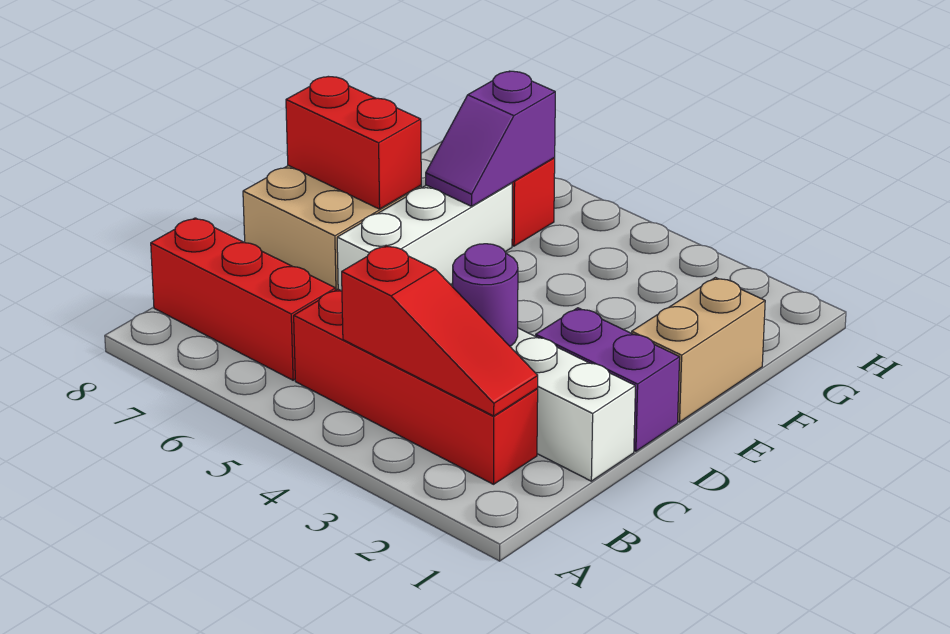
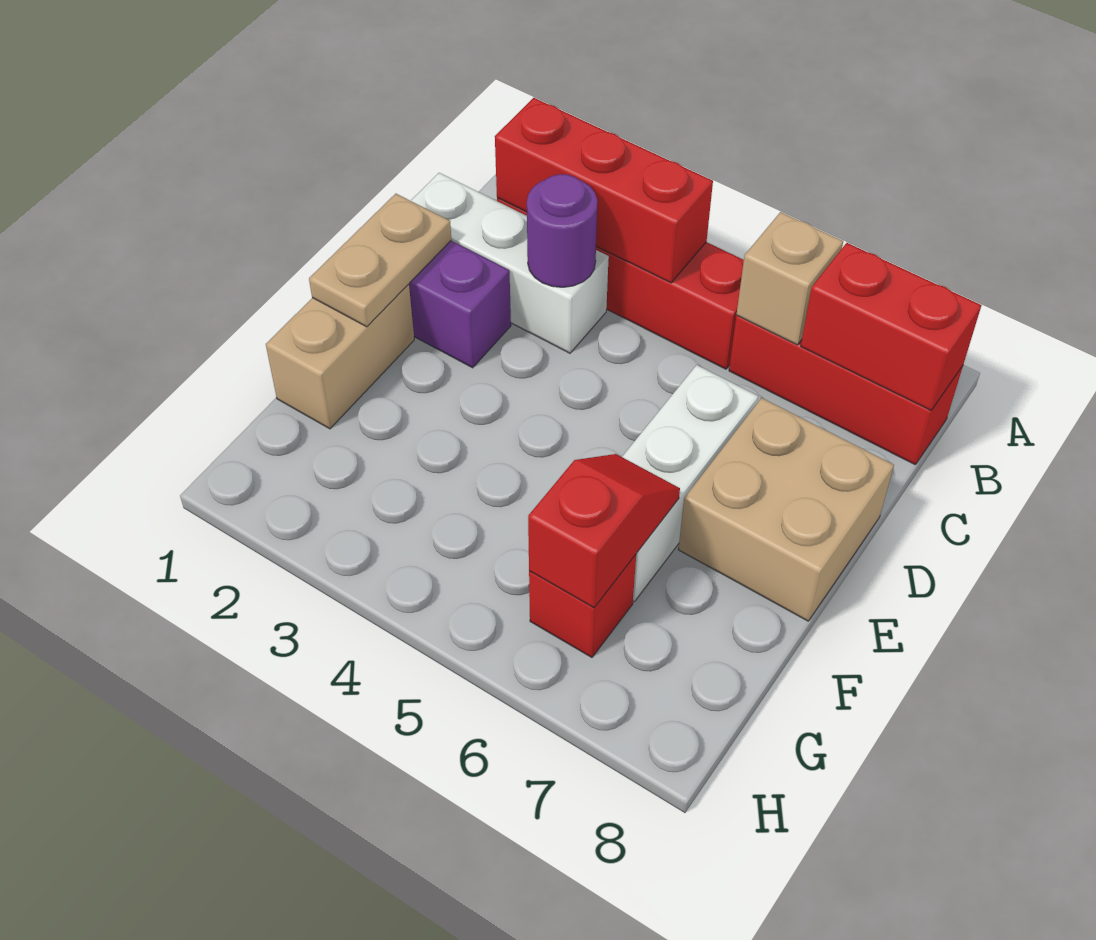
red 1x3 slope [342,245,538,416] -> red 1x3 brick [495,98,713,283]
none -> tan 1x1 brick [737,212,843,345]
none -> tan 1x2 plate [309,194,451,327]
red 1x2 brick [286,77,421,209] -> red 1x2 brick moved to [801,243,981,410]
purple 1x2 slope [426,71,555,206] -> red 1x2 slope [528,454,680,608]

